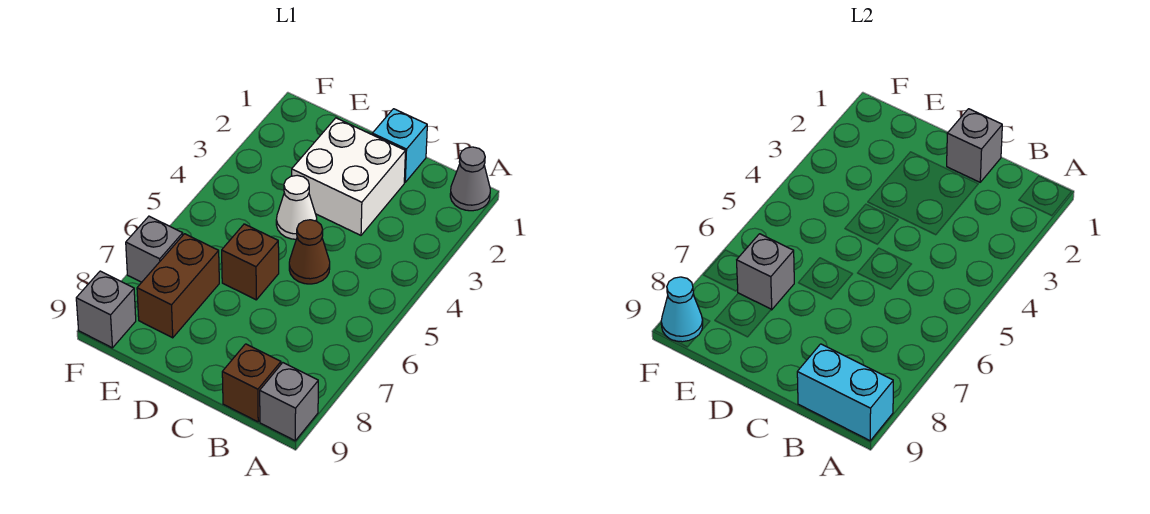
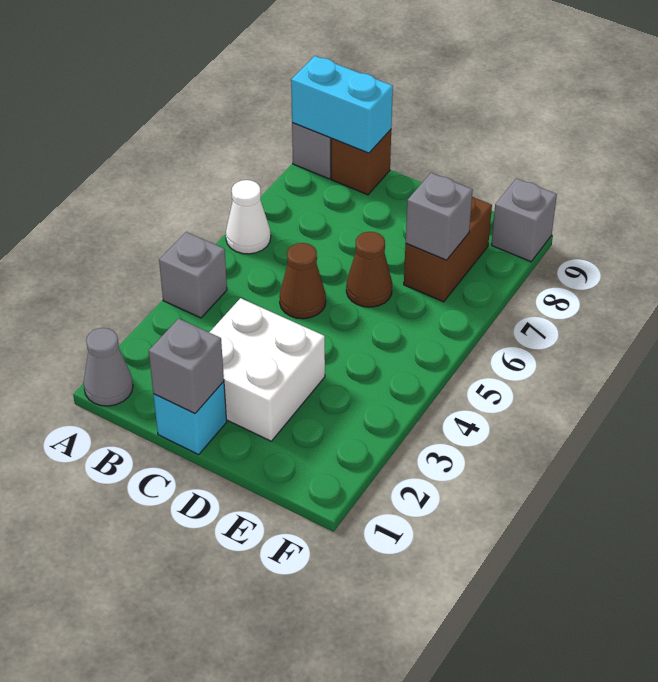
white 1x1 cone [276,175,317,239] -> white 1x1 cone moved to [226,180,271,254]
brown 1x1 brick [222,224,279,300] -> brown 1x1 cone [346,232,392,307]
grey 1x1 brick [126,216,183,282] -> grey 1x1 brick moved to [159,232,227,318]
cyan 1x1 cone [661,277,703,342] -> none

